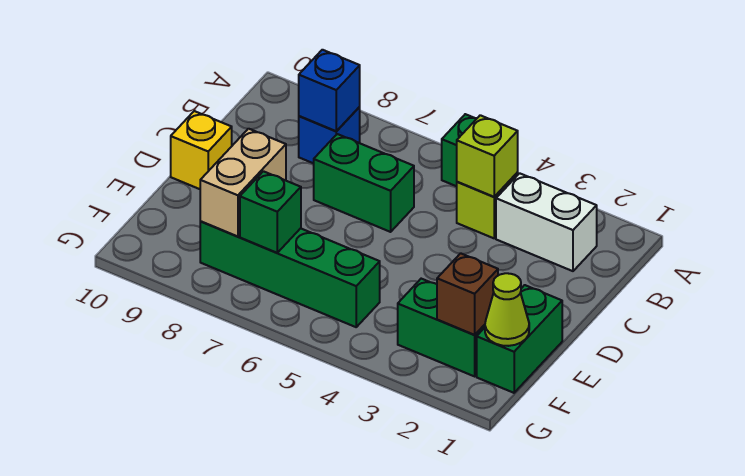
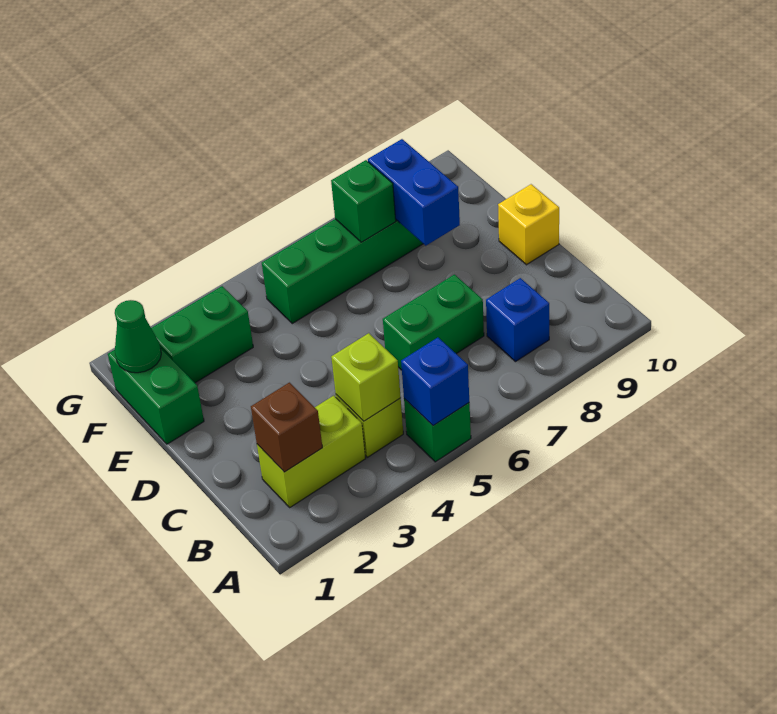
white 1x2 brick [496,173,597,271] -> lime 1x2 brick [257,396,366,507]
blue 1x1 brick [299,50,360,131] -> blue 1x1 brick moved to [401,337,469,425]
tan 1x2 brick [200,129,286,236] -> blue 1x2 brick [368,139,460,246]
lime 1x1 cone [485,273,529,346] -> green 1x1 cone [115,300,161,373]
brown 1x1 brick [437,253,498,335] -> brown 1x1 brick moved to [251,383,322,472]

